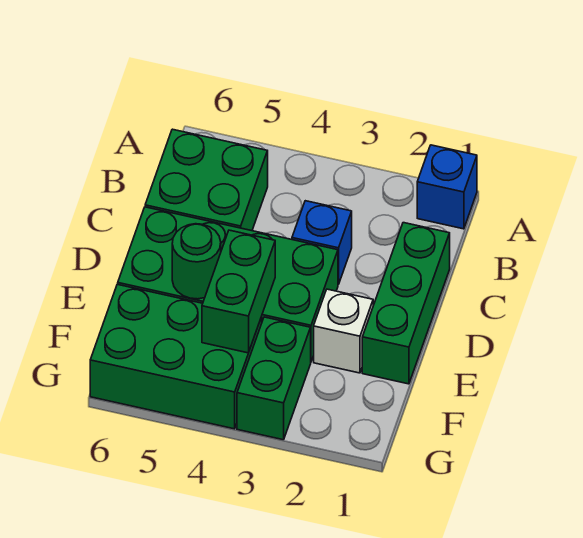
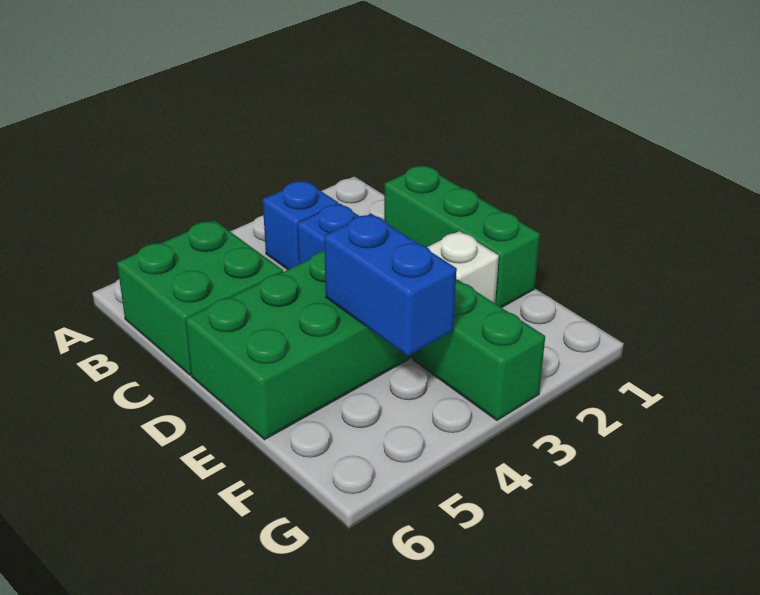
blue 1x1 brick [417,145,477,229] -> blue 1x1 brick moved to [263,181,338,270]
green 1x2 brick [202,230,275,353] -> blue 1x2 brick [324,214,457,356]
green 1x1 round brick [172,224,221,299] -> none
green 2x3 brick [90,284,262,429] -> none

